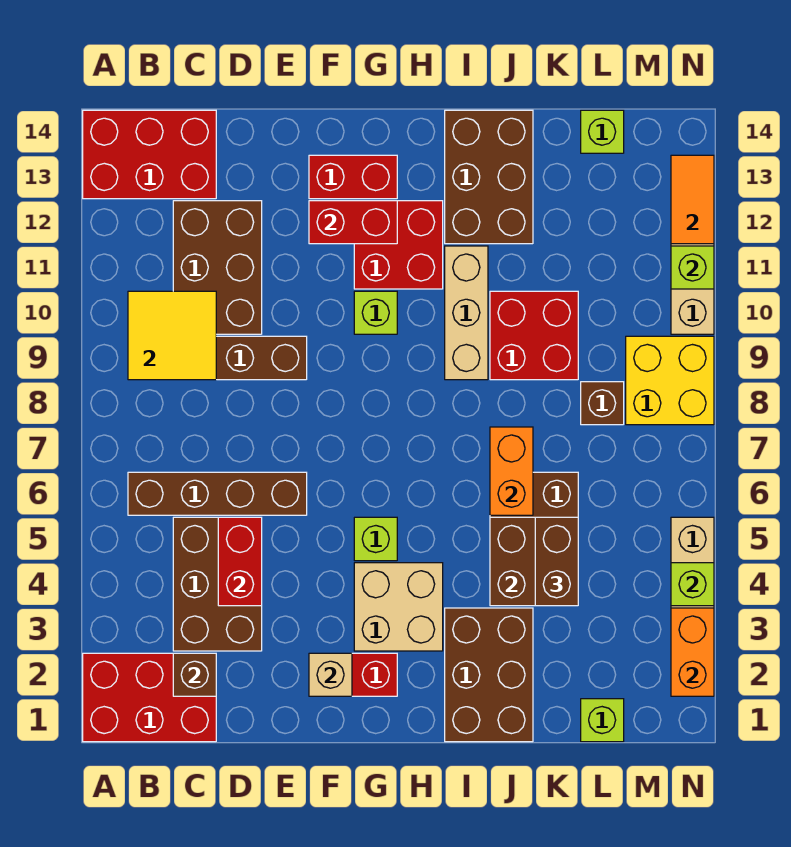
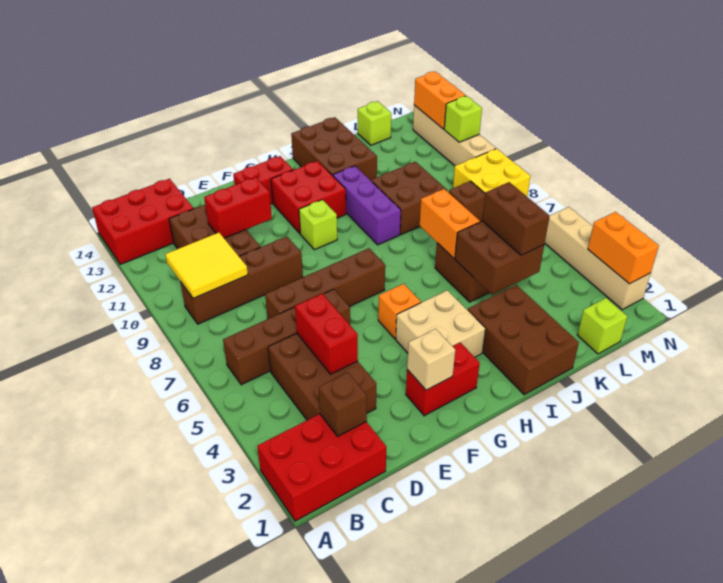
none -> brown 1x4 brick [265,248,385,319]
red 1x2 brick [309,201,397,244] -> red 1x2 brick moved to [204,177,272,238]
lime 1x1 brick [354,517,397,561] -> orange 1x1 brick [378,284,421,339]
tan 1x3 brick [445,246,488,380] -> purple 1x3 brick [333,166,401,245]
red 2x2 brick [490,291,578,380] -> brown 2x2 brick [371,162,447,235]
lime 1x1 brick [671,563,714,606] -> none
orange 1x2 tile [671,155,714,244] -> orange 1x2 brick [414,72,466,129]

